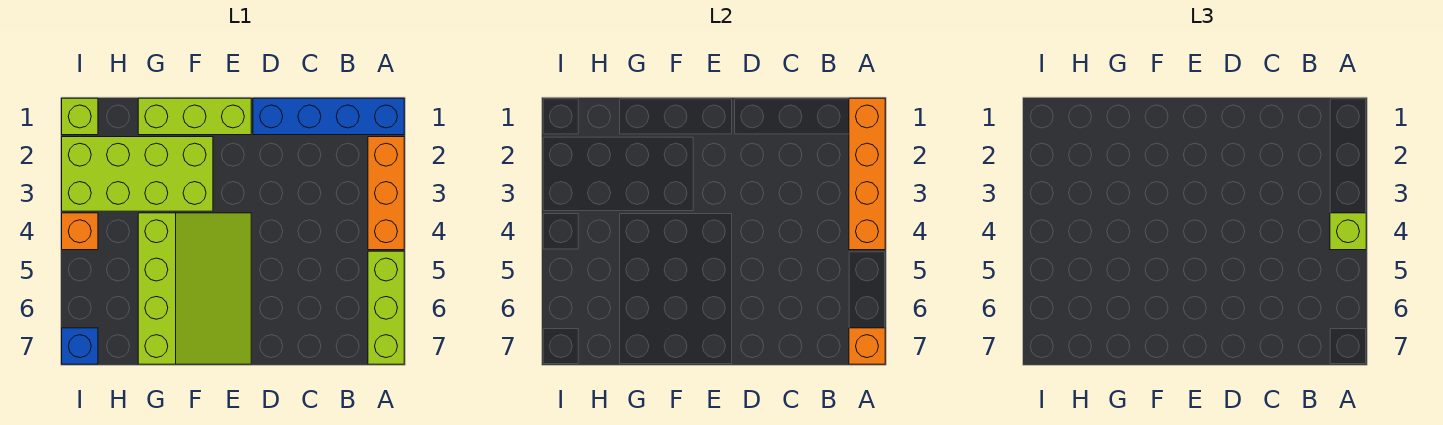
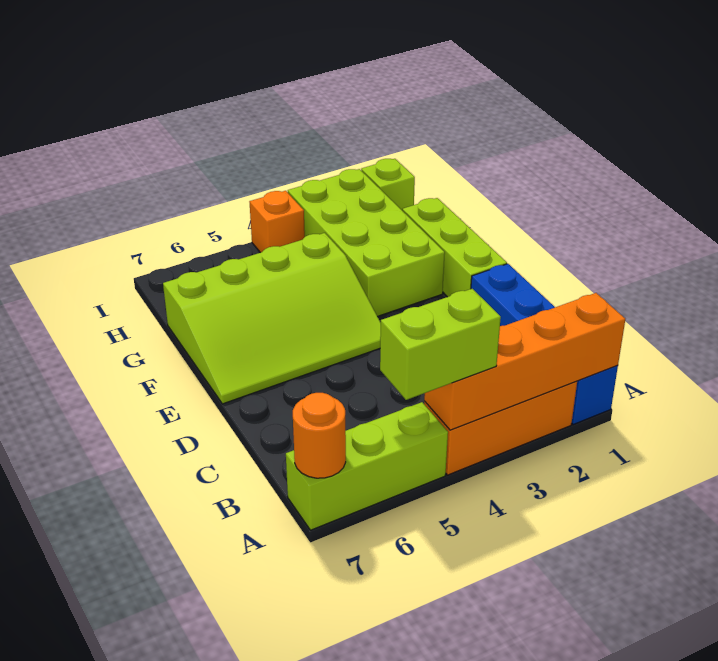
lime 1x1 brick [1330,213,1366,250] -> lime 1x2 brick [380,289,501,400]
orange 1x1 brick [849,328,885,364] -> orange 1x1 round brick [293,393,346,478]
blue 1x1 brick [62,328,98,364] -> none

